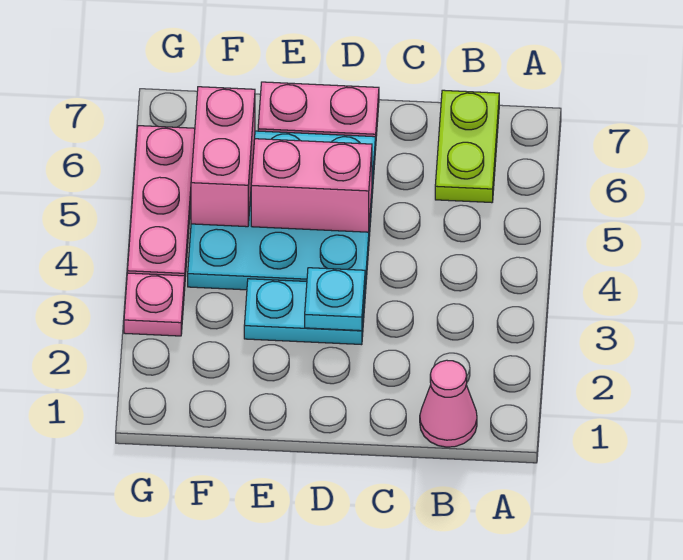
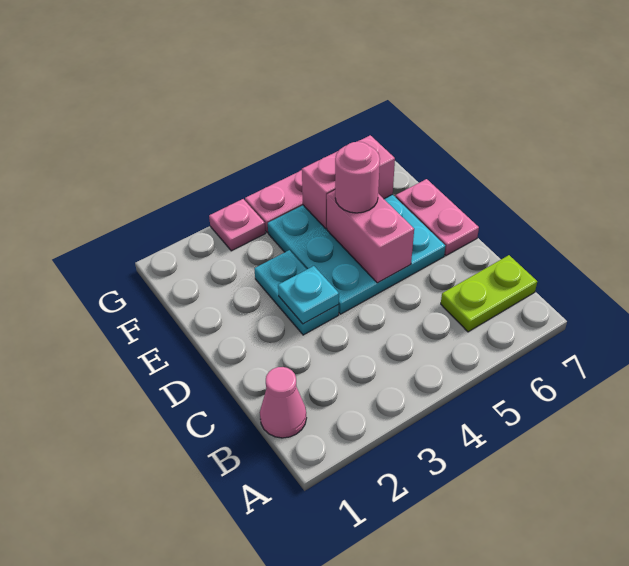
none -> pink 1x1 round brick [335,142,380,213]

